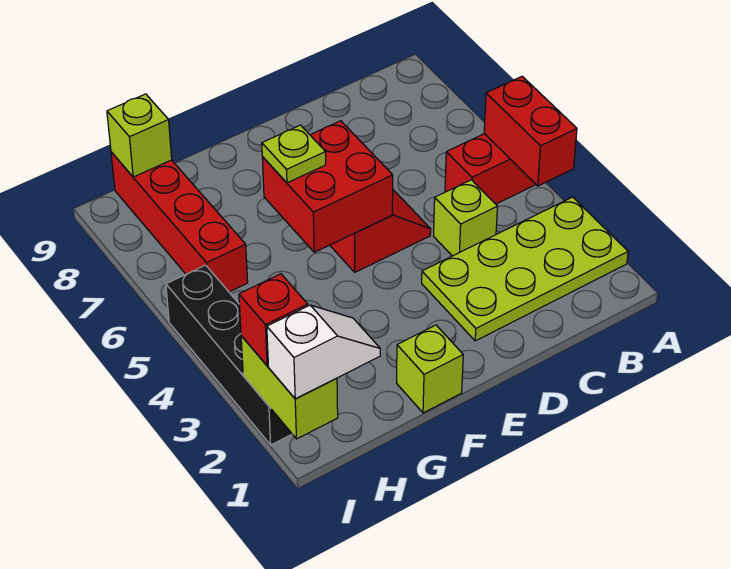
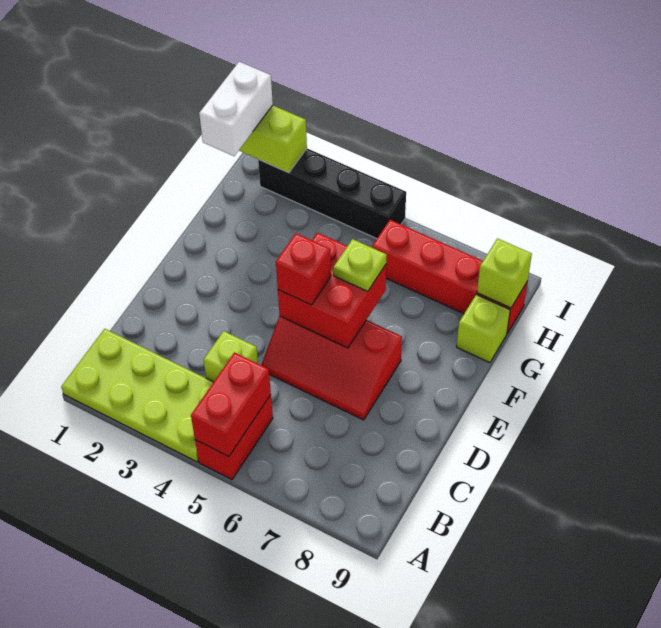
lime 2x4 plate [422,197,628,341] -> lime 2x4 plate turned to [61,329,213,462]
red 1x2 brick [484,76,577,186] -> red 1x2 brick turned to [191,352,271,457]
lime 1x1 brick [397,325,463,413] -> lime 1x1 brick moved to [457,295,510,363]
white 1x2 slope [267,305,380,399] -> white 1x2 brick [199,62,273,156]
red 1x1 brick [239,274,308,366] -> red 1x1 brick moved to [276,233,331,305]

